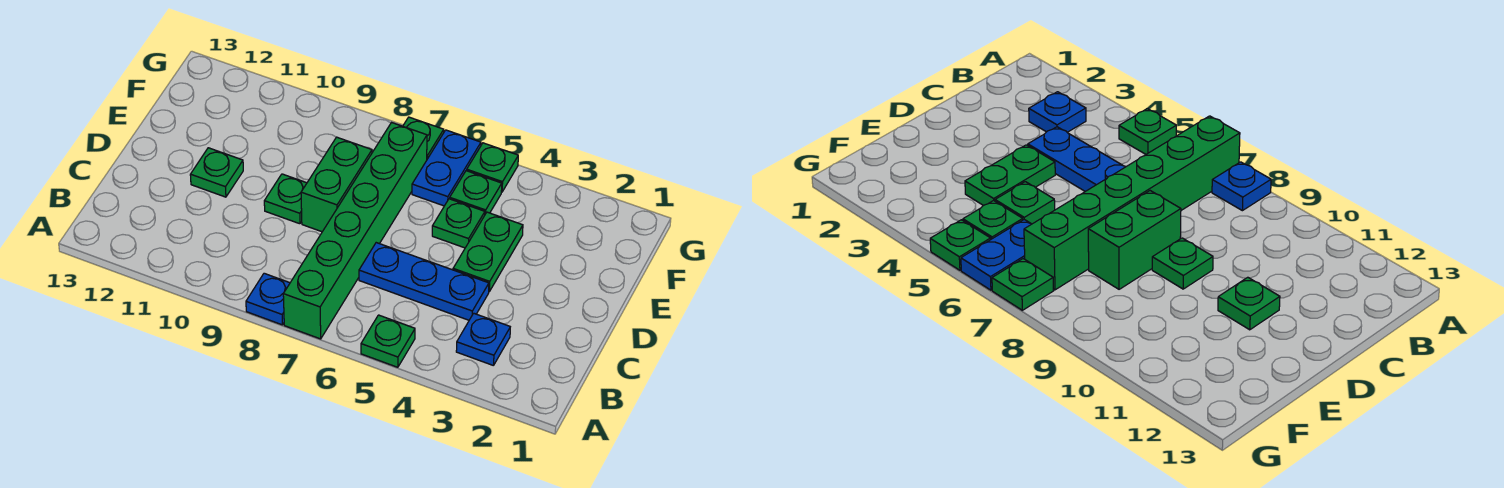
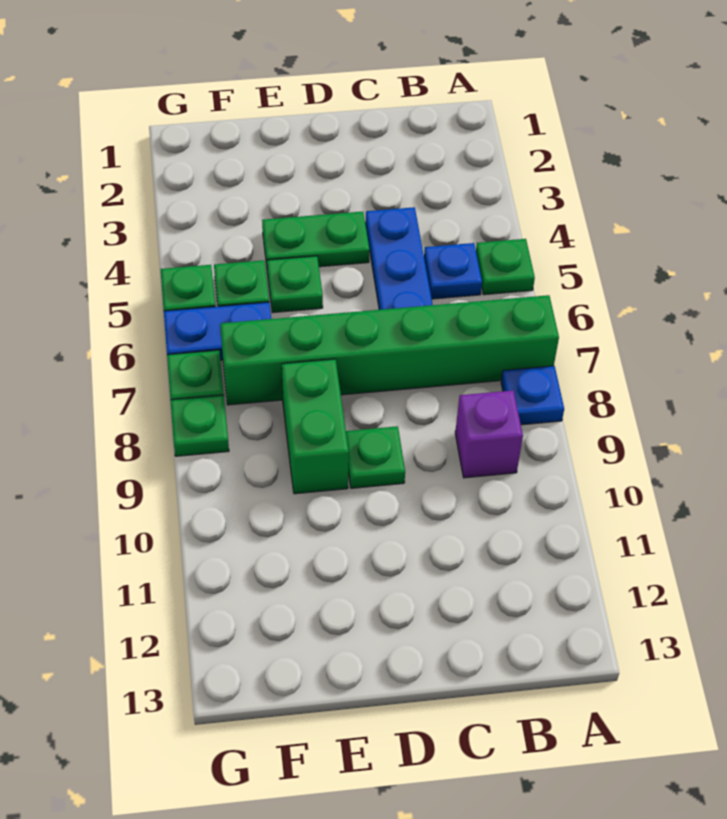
blue 1x1 plate [456,313,510,366] -> blue 1x1 plate moved to [424,243,482,299]
none -> purple 1x1 brick [455,390,523,478]
green 1x2 brick [301,137,372,232] -> green 1x2 brick turned to [282,359,349,494]
green 1x1 plate [190,148,243,197] -> green 1x1 plate moved to [170,395,229,456]

